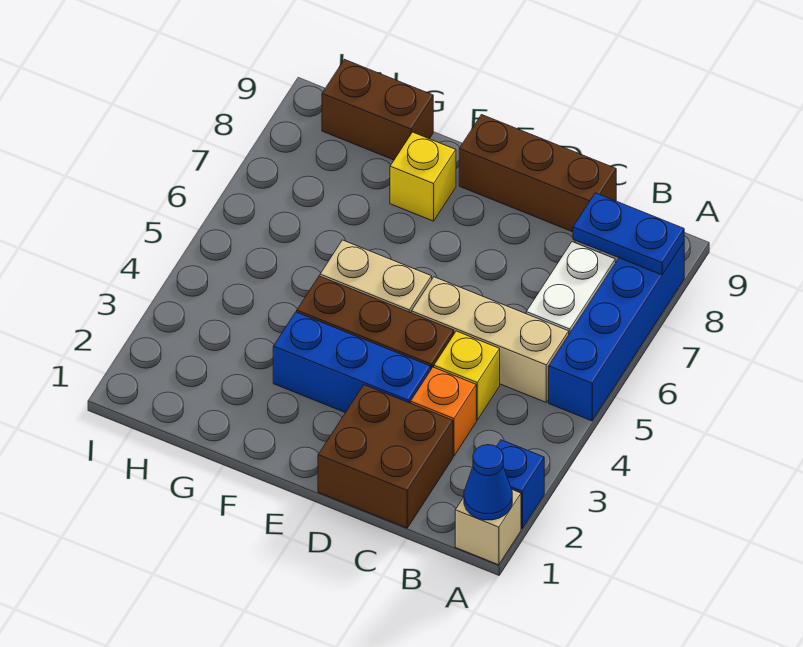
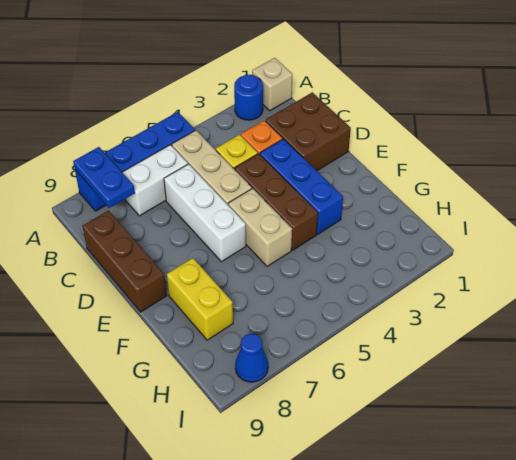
blue 1x1 cone [464,445,512,520] -> blue 1x1 cone moved to [235,334,268,382]
blue 1x1 brick [496,440,544,529] -> blue 1x1 round brick [234,74,263,120]
none -> white 1x3 brick [164,164,246,262]
yellow 1x1 brick [390,132,456,221] -> yellow 1x2 brick [167,258,233,340]
brown 1x2 brick [322,59,433,160] -> none

